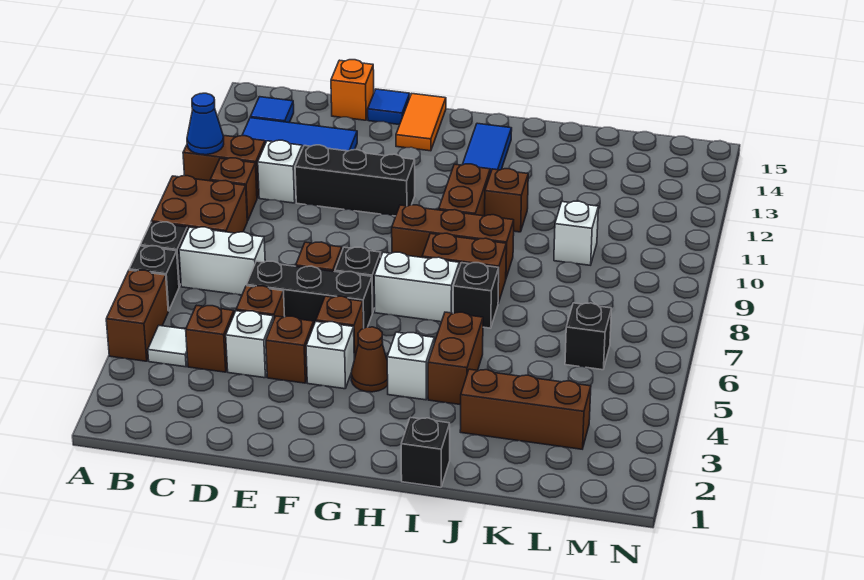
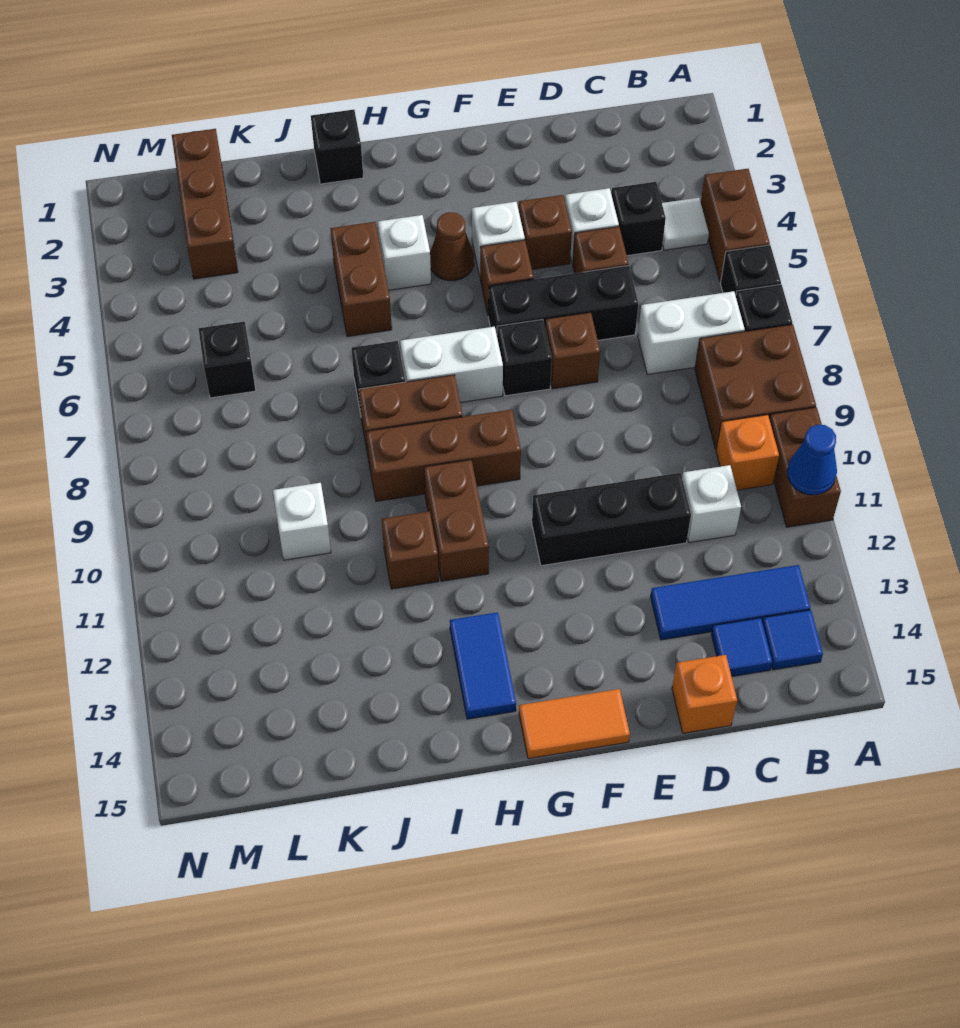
brown 1x2 brick [183,135,265,198] -> brown 1x2 brick turned to [769,407,841,527]
brown 1x1 brick [210,158,257,221] -> orange 1x1 brick [716,415,779,490]
brown 1x1 brick [186,305,234,372] -> black 1x1 brick [611,182,666,256]
blue 1x1 tile [368,89,410,125] -> blue 1x1 tile moved to [711,618,772,677]
orange 1x2 tile [396,94,446,151] -> orange 1x2 tile turned to [519,689,630,759]
brown 1x3 brick [460,369,591,449] -> brown 1x3 brick turned to [172,129,238,279]

